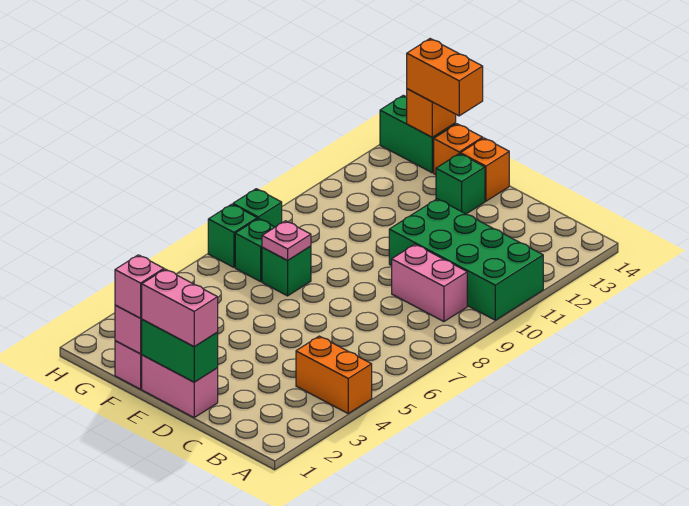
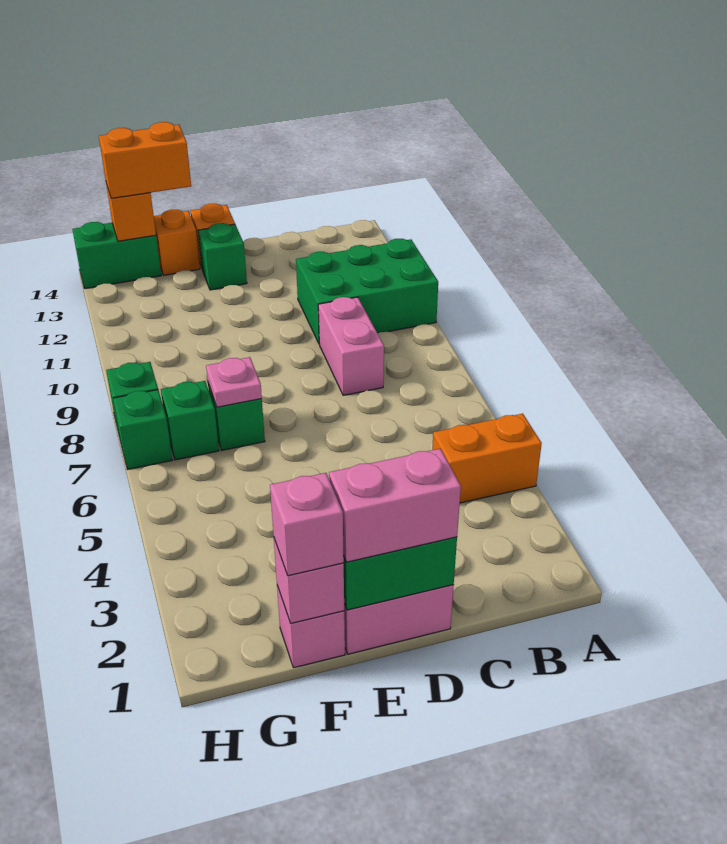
green 2x4 brick [389,199,543,320] -> green 2x3 brick [296,239,438,343]
pink 1x2 brick [392,244,467,322] -> pink 1x2 brick turned to [318,297,384,395]

